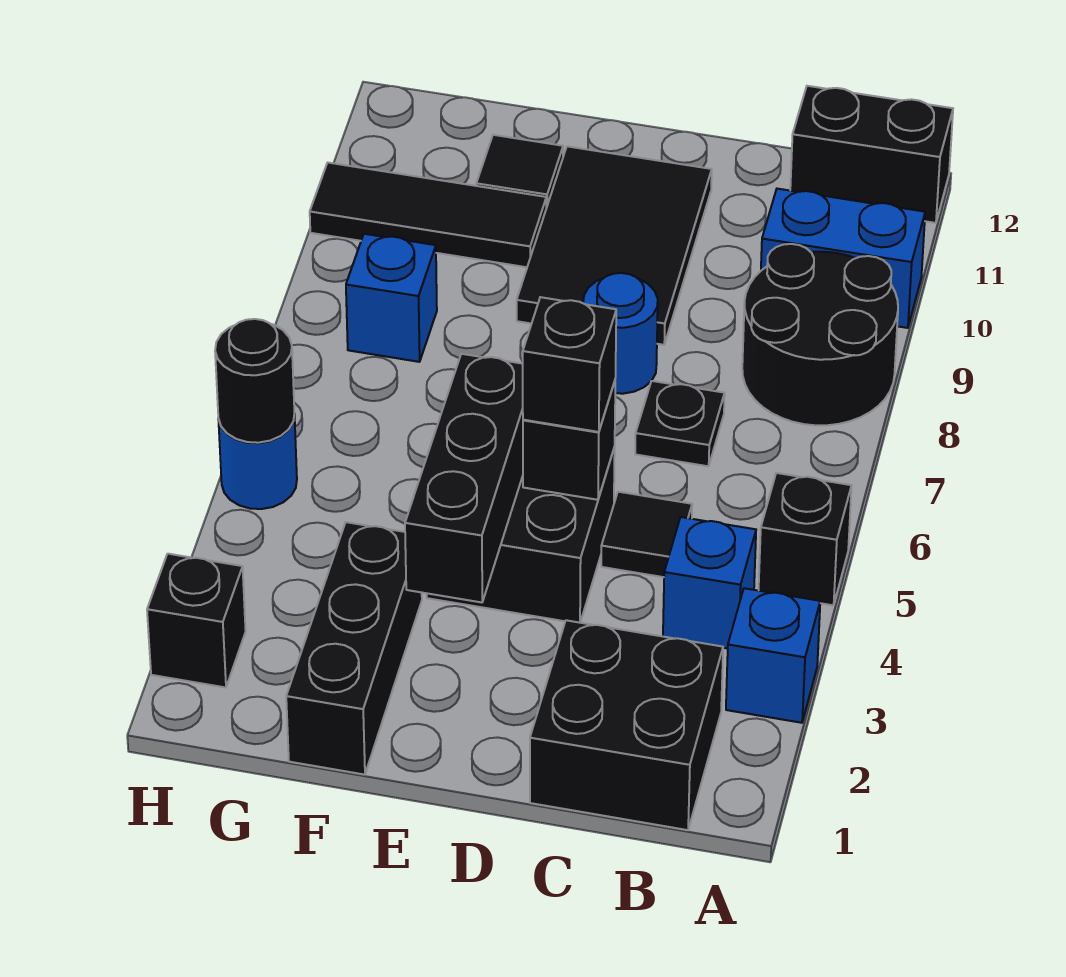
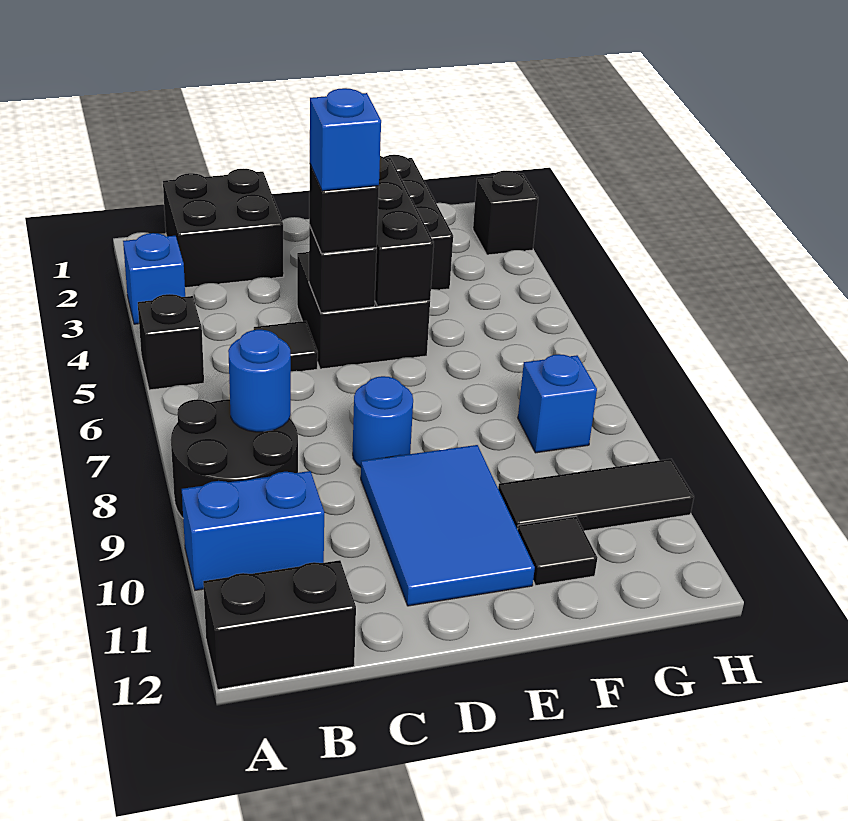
blue 1x1 brick [663,517,756,649] -> blue 1x1 brick moved to [310,88,381,191]
black 1x1 plate [635,381,725,466] -> none
black 2x3 tile [517,146,712,345] -> blue 2x3 tile [361,445,535,606]
blue 1x1 round brick [218,414,297,509] -> blue 1x1 round brick moved to [228,330,291,432]
black 1x1 round brick [215,319,294,443] -> none

